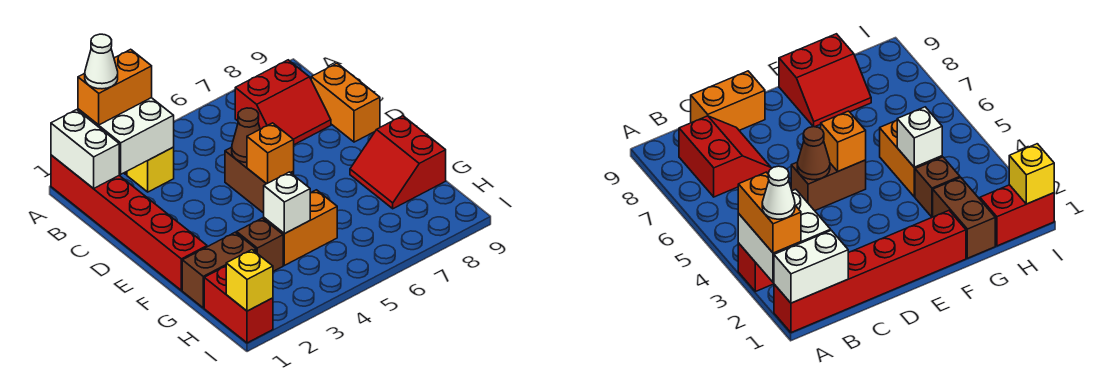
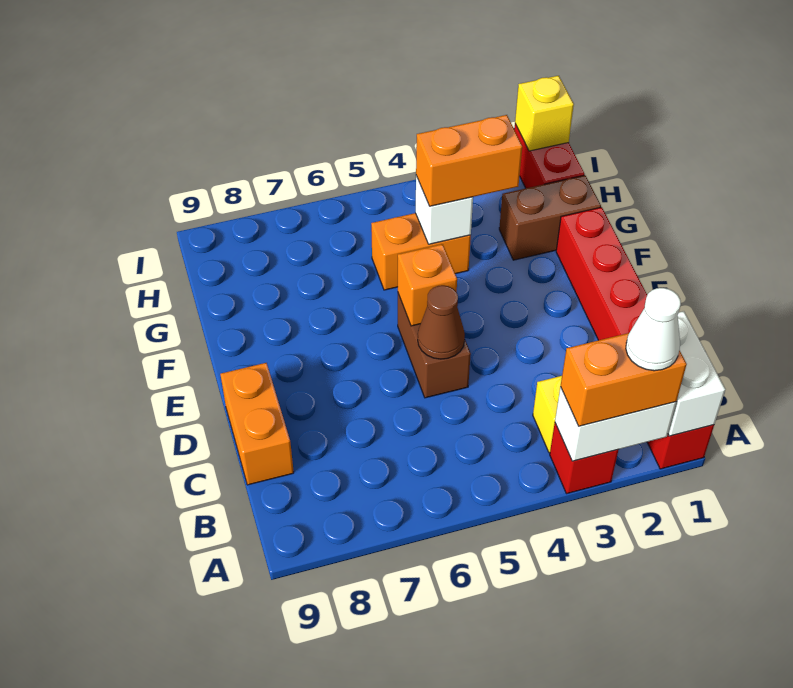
white 2x2 brick [78,98,174,174] -> white 1x2 brick [555,387,676,461]
red 2x2 slope [235,60,331,145] -> none
red 2x2 slope [350,116,446,209] -> none
brown 1x1 brick [237,218,283,271] -> none
none -> orange 1x2 brick [416,115,522,206]

